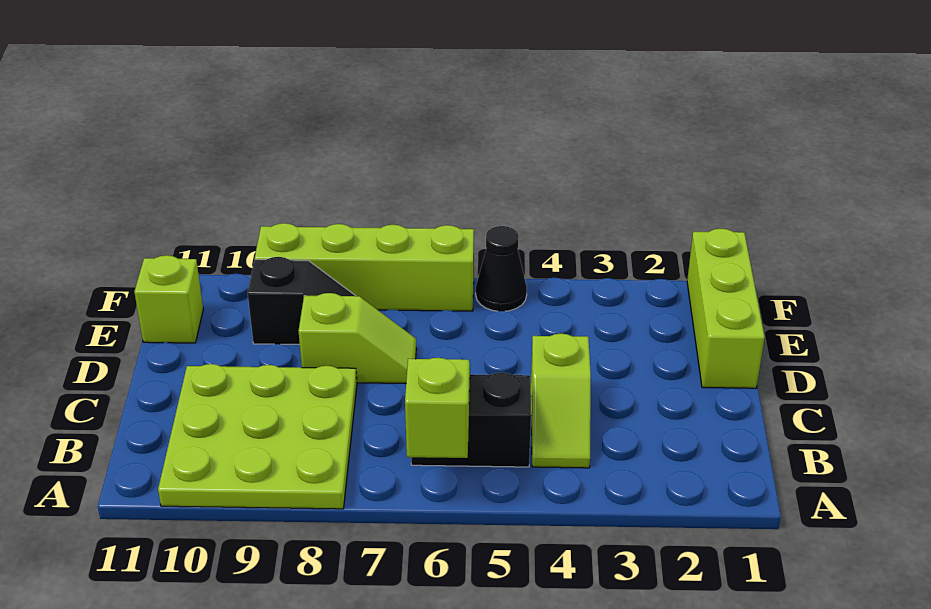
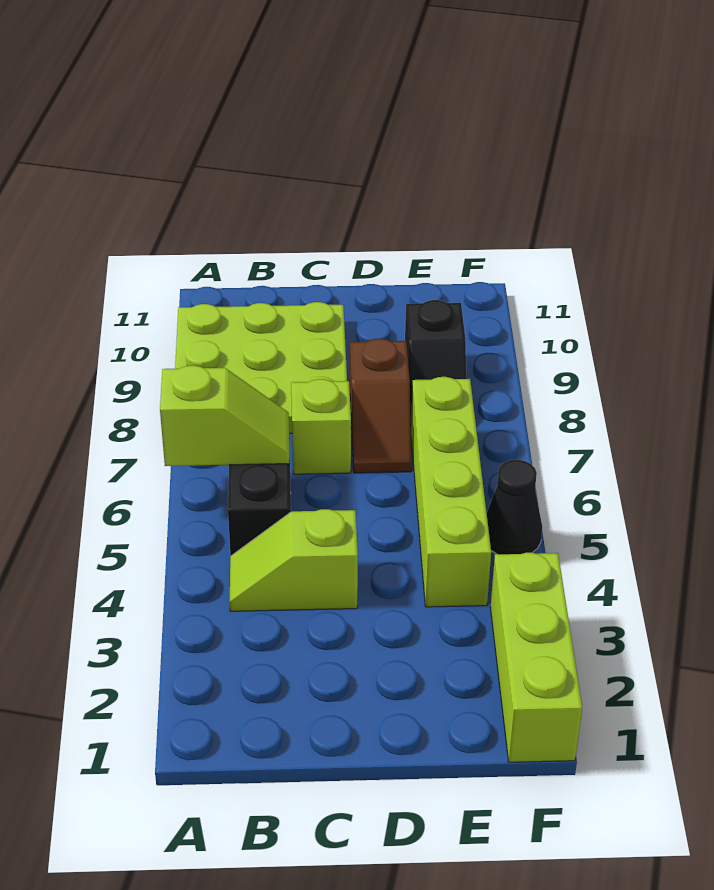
lime 1x3 brick [687,229,765,388] -> lime 1x3 brick turned to [490,553,582,762]
lime 1x2 slope [299,293,416,383] -> brown 1x2 slope [350,339,412,473]
lime 1x1 brick [134,255,203,343] -> lime 1x1 brick moved to [291,379,351,474]
lime 1x4 brick [255,223,474,311] -> lime 1x4 brick moved to [411,377,491,607]

